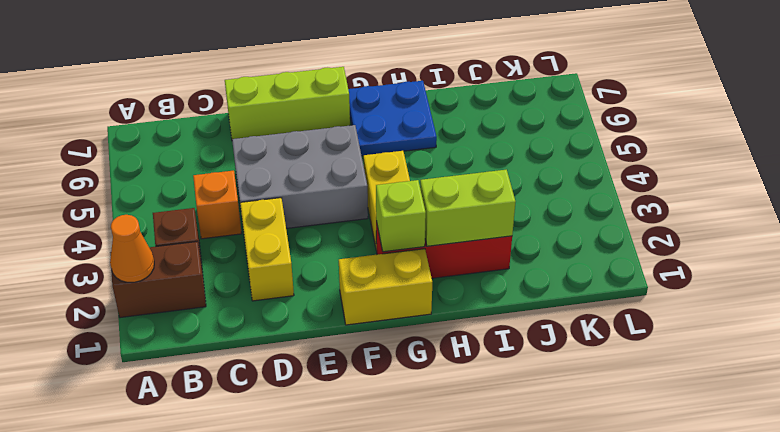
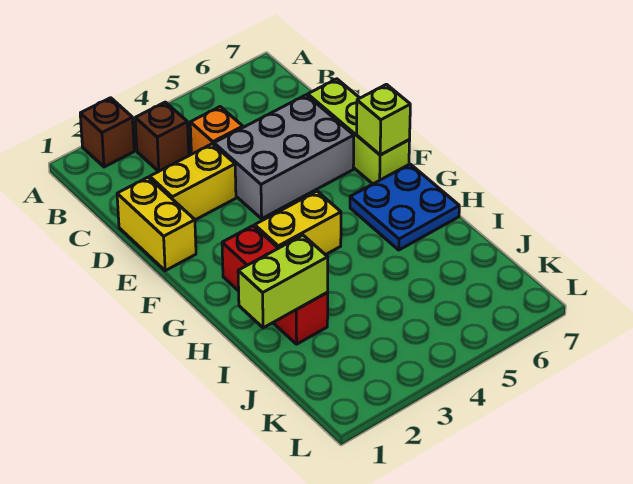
brown 1x2 brick [110,241,206,318] -> brown 1x1 brick [80,98,134,167]
orange 1x1 cone [110,215,154,282] -> none
grey 2x3 brick [232,125,368,229] -> grey 2x3 brick turned to [214,95,354,219]
yellow 1x2 brick [339,249,432,325] -> yellow 1x2 brick moved to [117,177,196,271]
lime 1x1 brick [376,180,426,252] -> lime 1x1 brick moved to [356,84,410,155]
lime 1x2 brick [420,170,515,246] -> lime 1x2 brick turned to [238,235,328,328]

